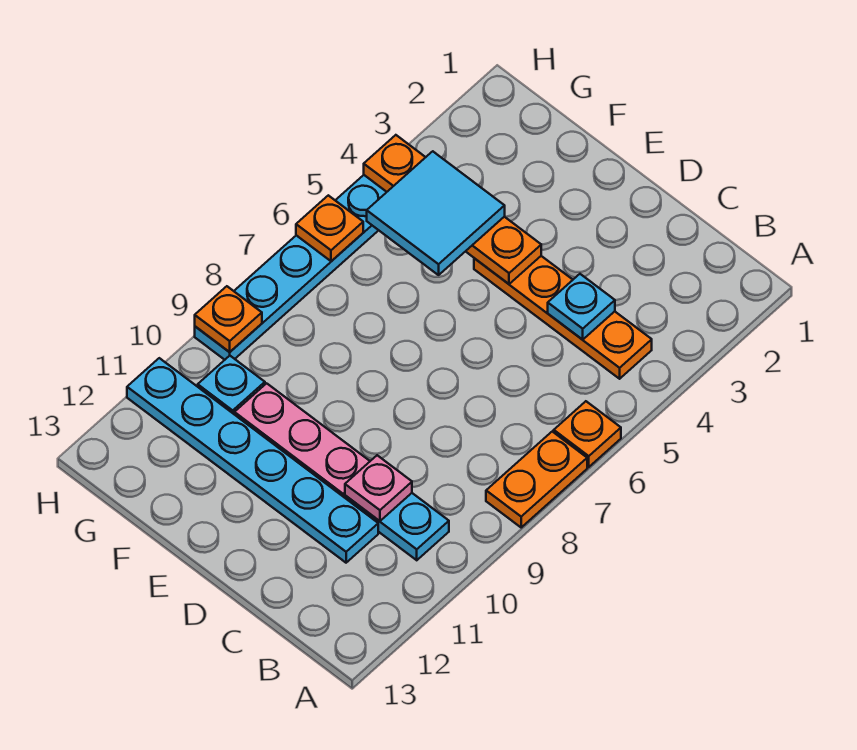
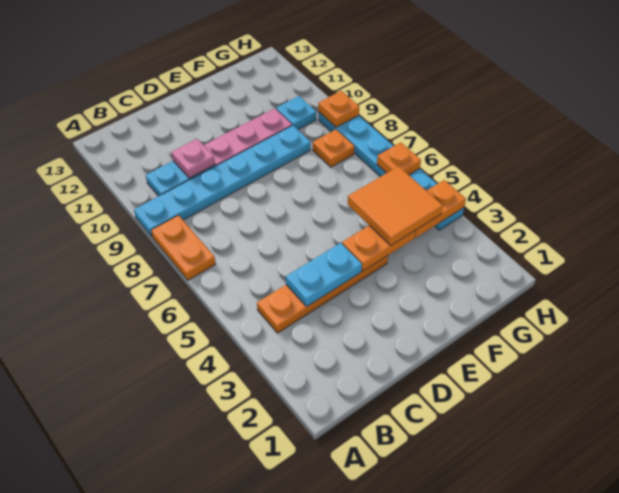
orange 1x1 plate [554,401,621,467] -> orange 1x1 plate moved to [313,130,354,167]
cyan 1x1 plate [548,274,615,340] -> cyan 1x2 plate [286,243,362,306]
cyan 1x6 plate [127,358,378,563] -> cyan 1x6 plate moved to [134,125,311,237]
cyan 2x2 tile [367,151,505,275] -> orange 2x2 tile [348,166,443,245]

